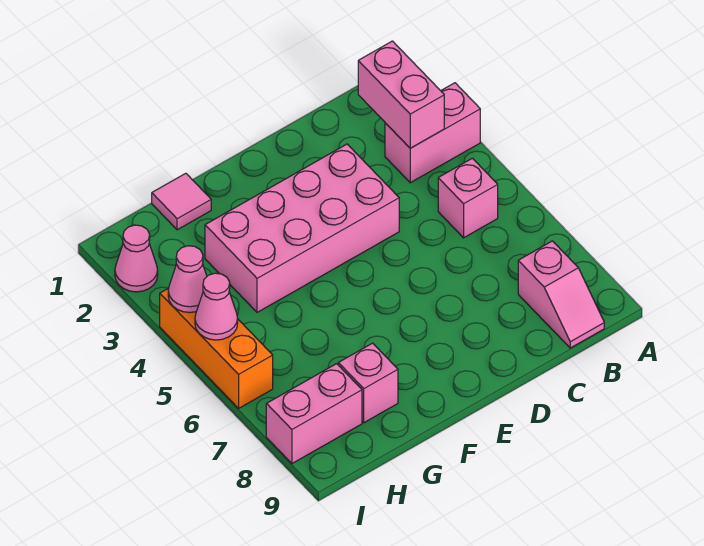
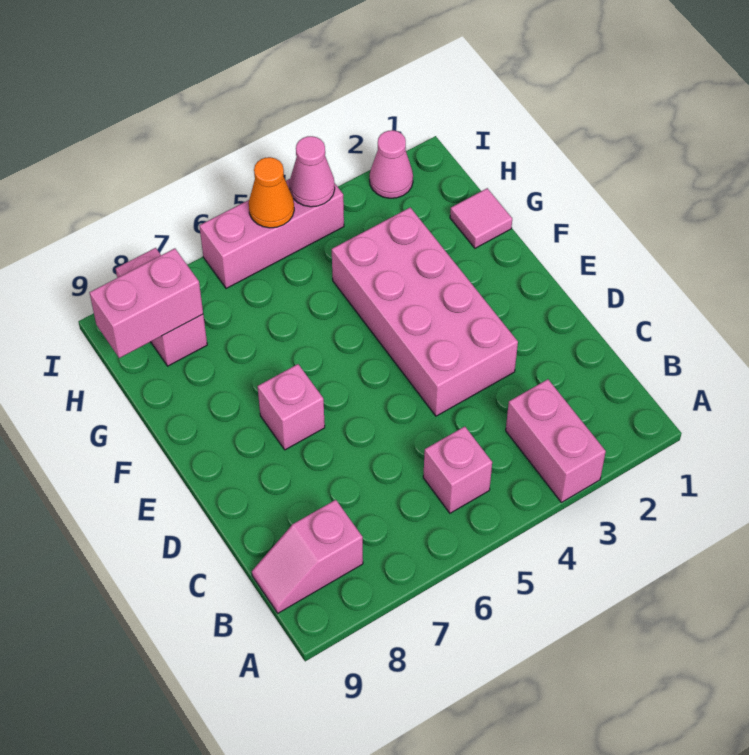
pink 1x2 brick [358,41,444,148] -> pink 1x2 brick moved to [89,248,203,358]
pink 1x1 brick [338,343,398,423] -> pink 1x1 brick moved to [258,364,325,450]
orange 1x3 brick [160,288,273,408] -> pink 1x3 brick [199,179,344,289]
pink 1x1 cone [195,273,238,340] -> orange 1x1 cone [249,157,294,228]

